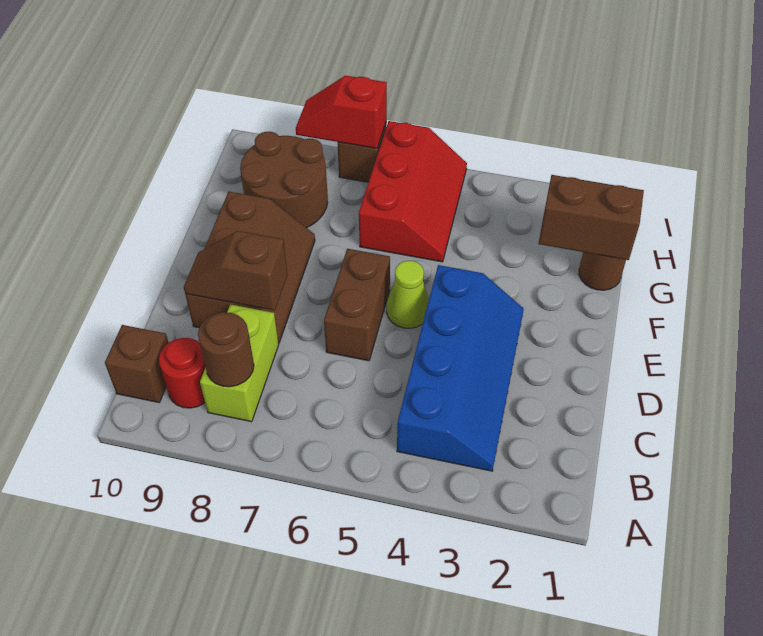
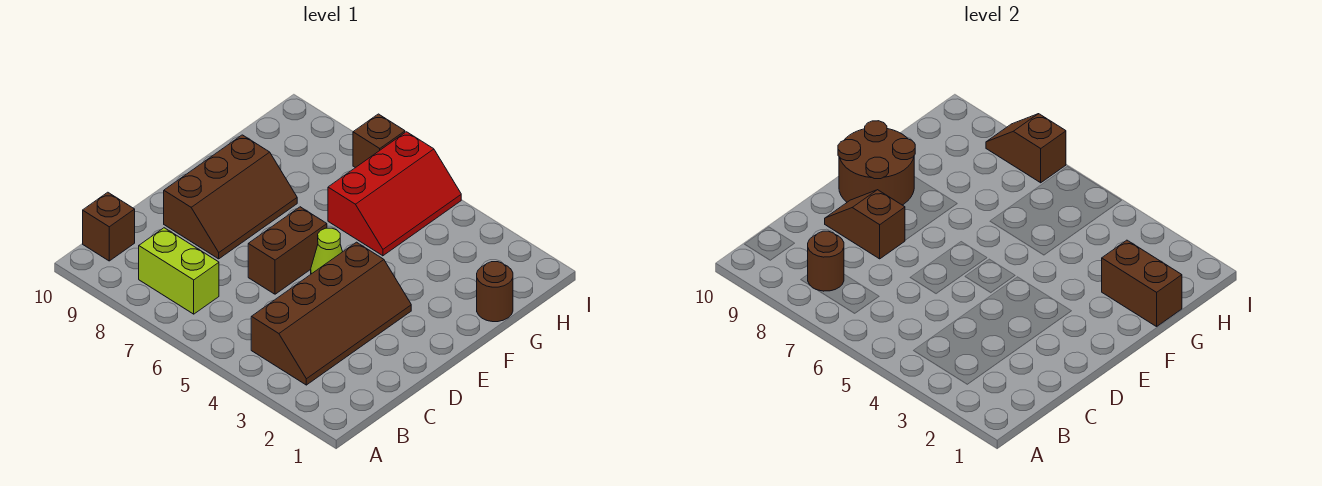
blue 2x4 slope [397,265,524,471] -> brown 2x4 slope [251,242,411,385]
lime 1x2 brick [200,304,279,422] -> lime 1x2 brick turned to [139,228,219,314]
red 1x1 round brick [159,338,206,408] -> none
brown 2x2 round brick [240,132,328,228] -> brown 2x2 round brick moved to [838,121,915,205]
red 1x2 slope [296,76,387,148] -> brown 1x2 slope [986,114,1066,183]

